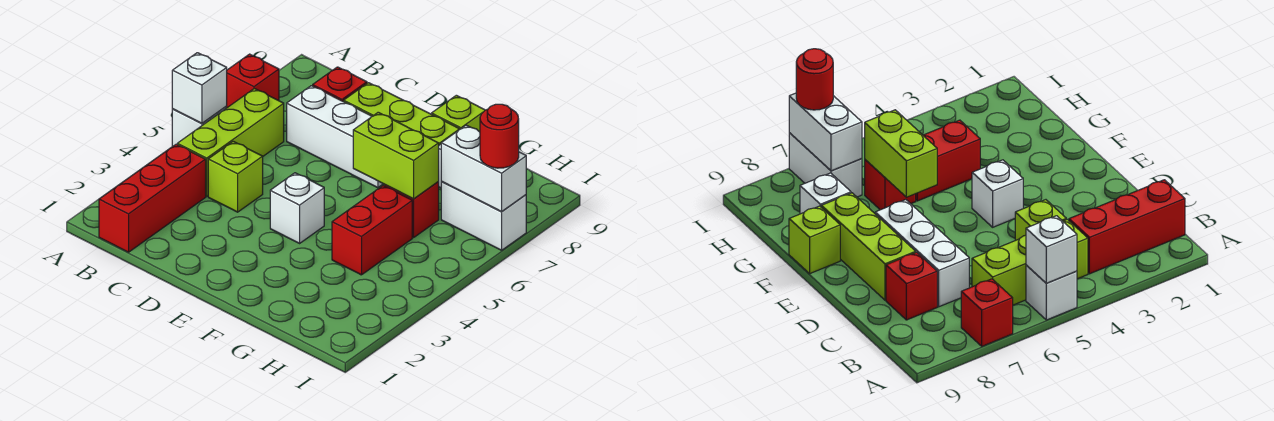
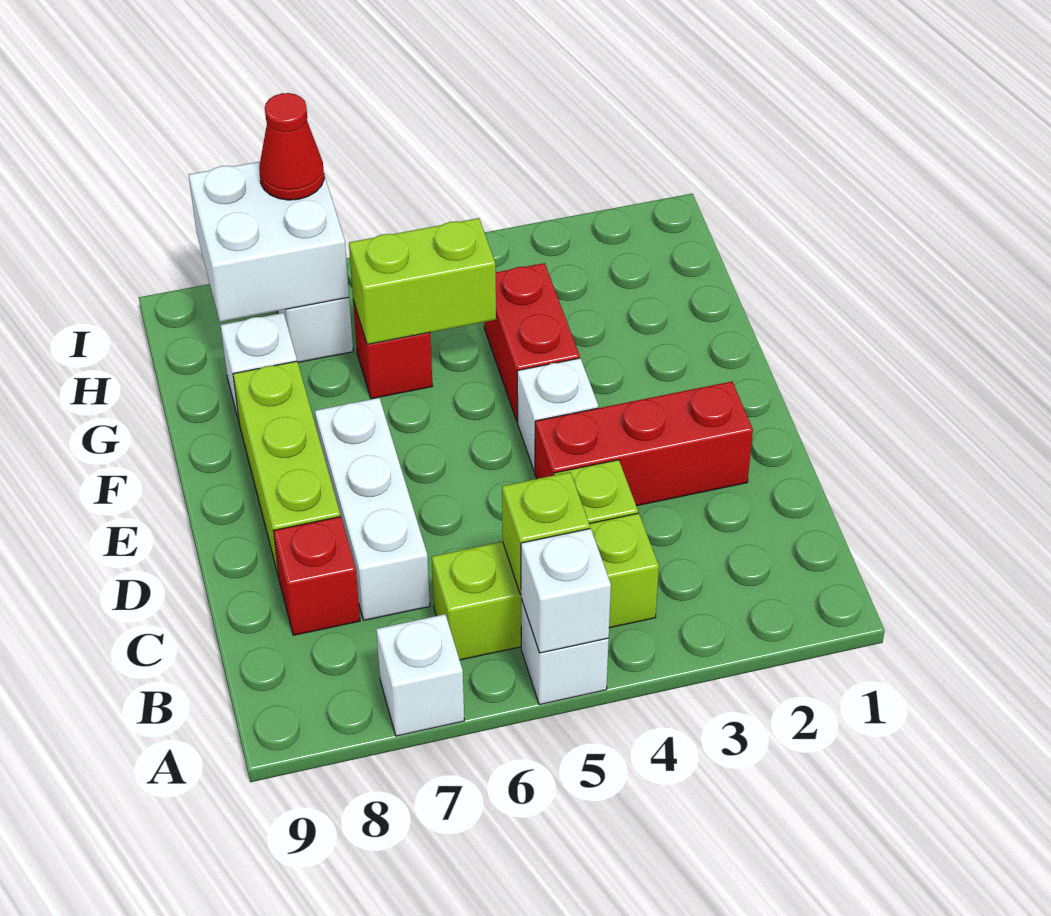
red 1x1 brick [227,54,279,108] -> white 1x1 brick [376,614,464,736]
red 1x3 brick [99,144,206,252] -> red 1x3 brick moved to [535,382,753,506]
lime 1x2 brick [353,112,439,199] -> lime 1x2 brick turned to [349,218,496,344]
lime 1x1 brick [432,95,485,132] -> lime 1x1 brick moved to [502,472,590,595]
red 1x2 brick [332,186,412,275] -> red 1x2 brick turned to [484,263,580,422]
white 1x2 brick [441,125,526,212] -> white 2x2 brick [189,162,349,322]
red 1x1 round brick [480,104,519,168] -> red 1x1 cone [259,93,324,200]

